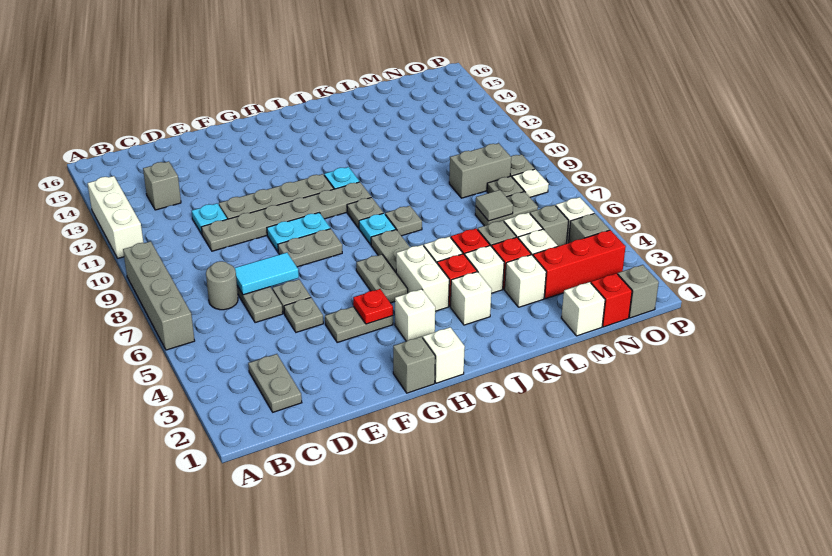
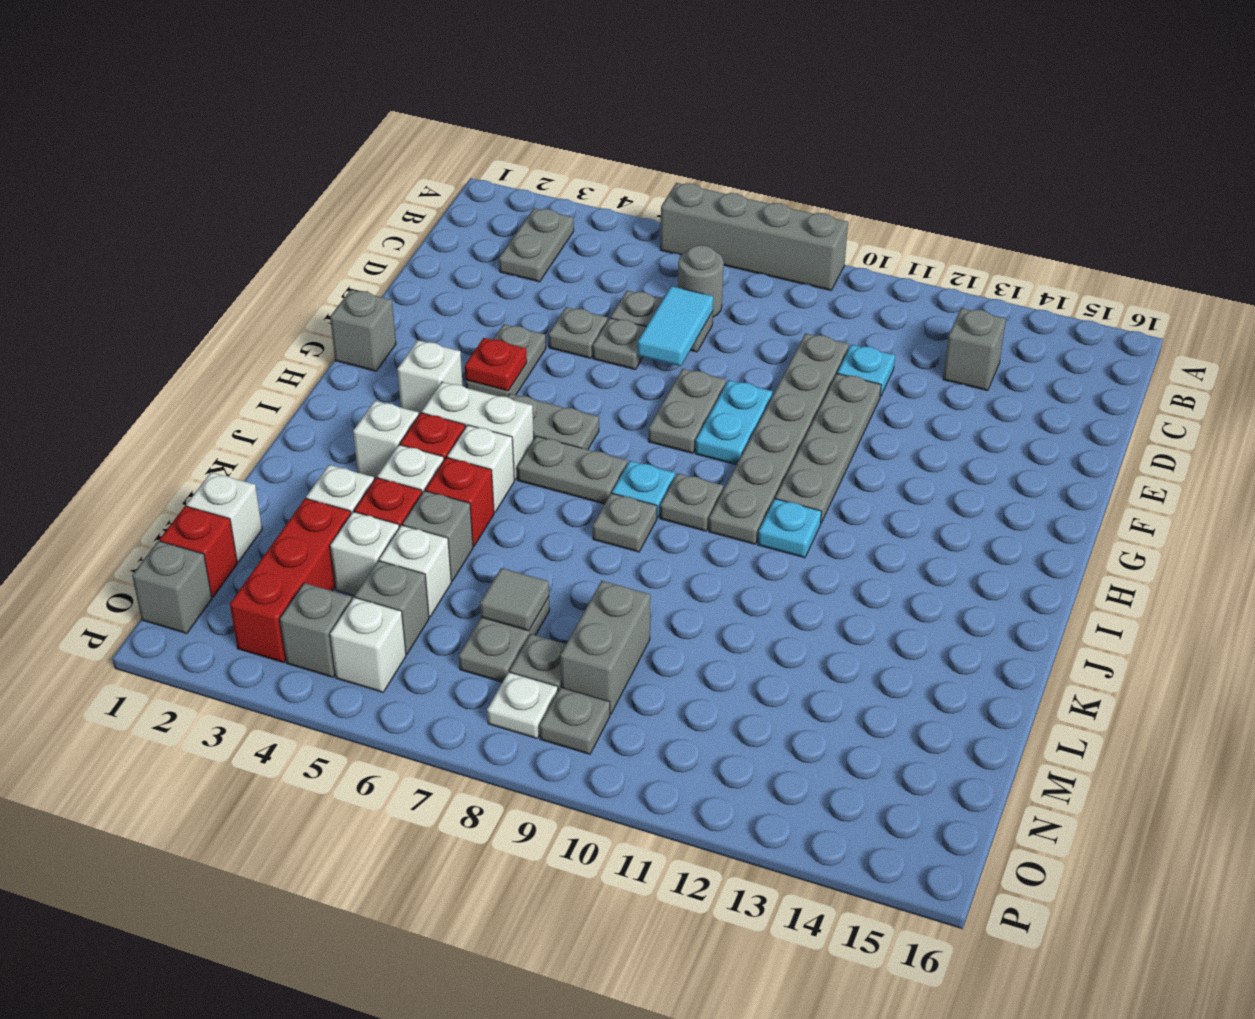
white 1x3 brick [88,176,143,258] -> none
grey 1x2 plate [248,354,302,412] -> grey 1x2 plate turned to [499,208,574,282]
white 1x1 brick [423,327,465,383] -> none

